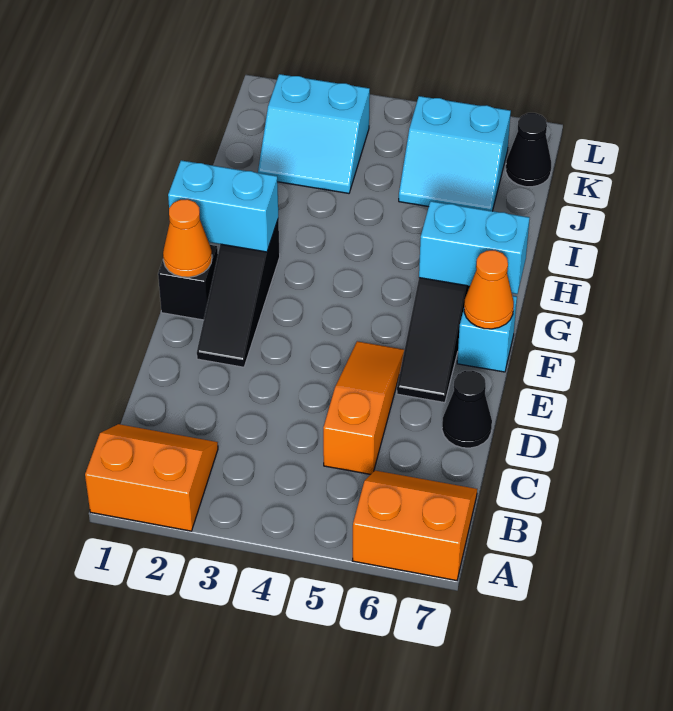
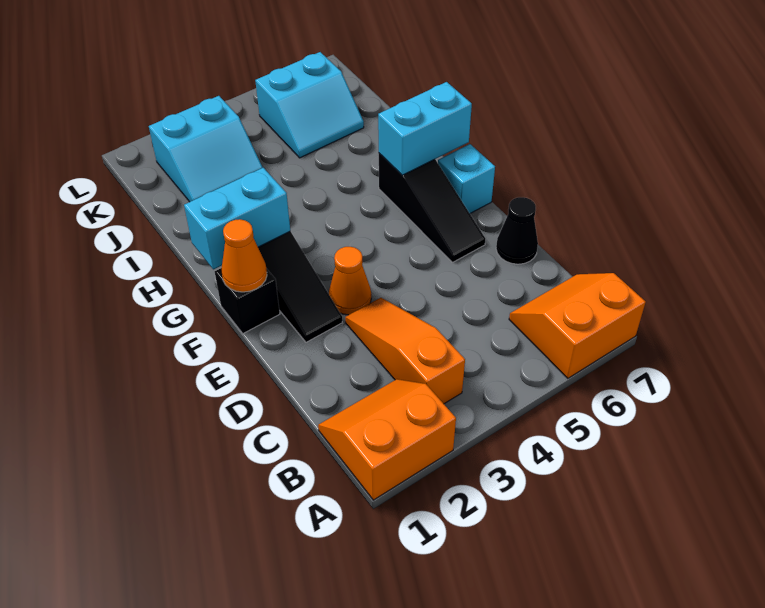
orange 1x3 slope [323,341,404,474] -> orange 1x3 slope moved to [345,298,465,404]
orange 1x1 cone [464,250,514,329] -> orange 1x1 cone moved to [329,247,371,315]
black 1x1 cone [506,113,551,187] -> none

